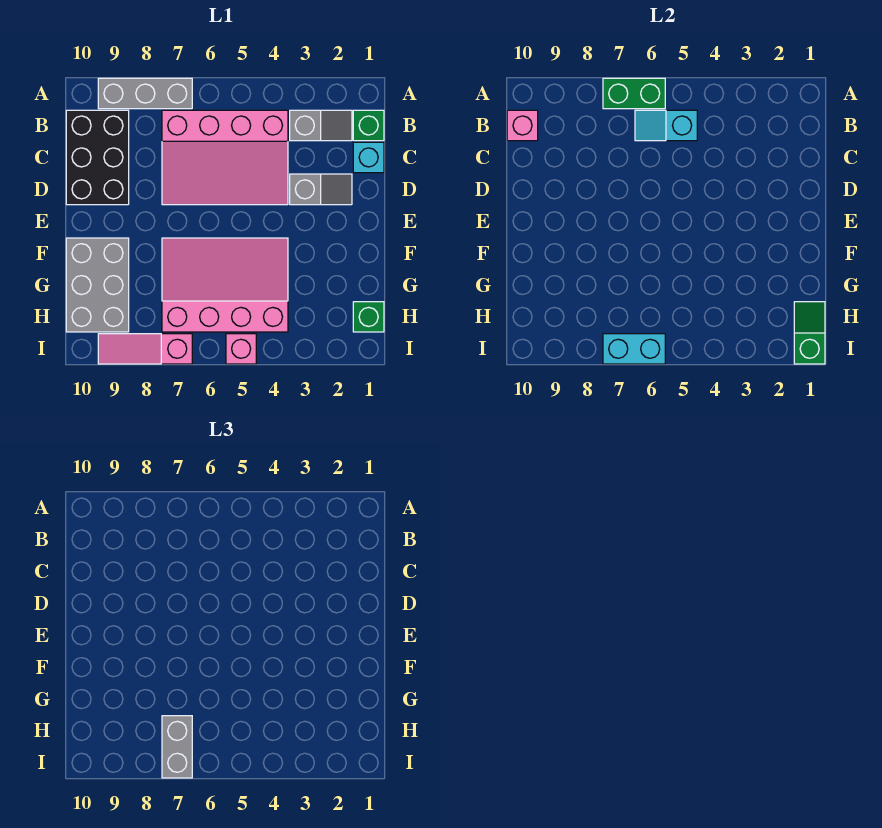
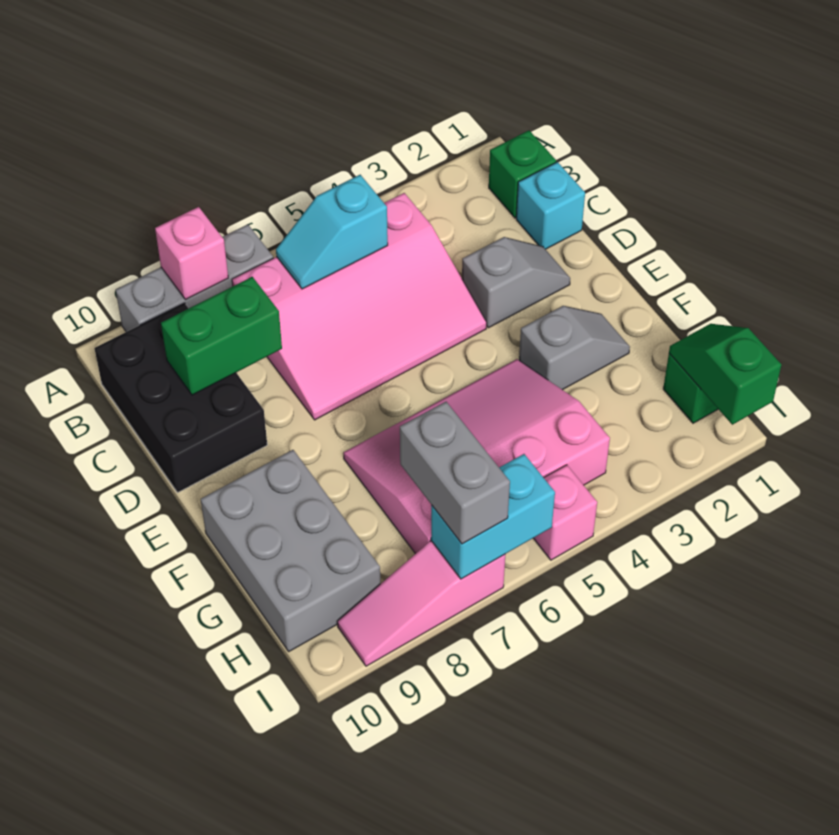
green 1x2 brick [603,78,665,109] -> green 1x2 brick moved to [161,277,282,395]
grey 1x2 slope [290,110,352,141] -> grey 1x2 slope moved to [519,306,630,390]
pink 1x1 brick [507,110,538,141] -> pink 1x1 brick moved to [155,207,228,300]

